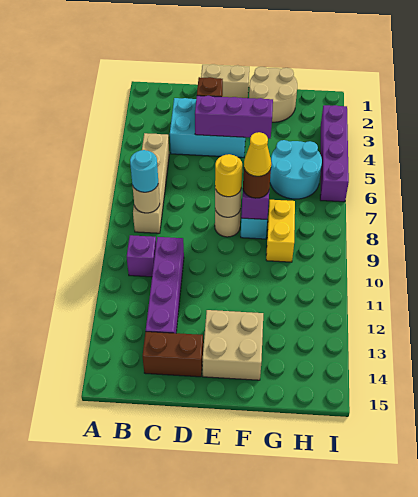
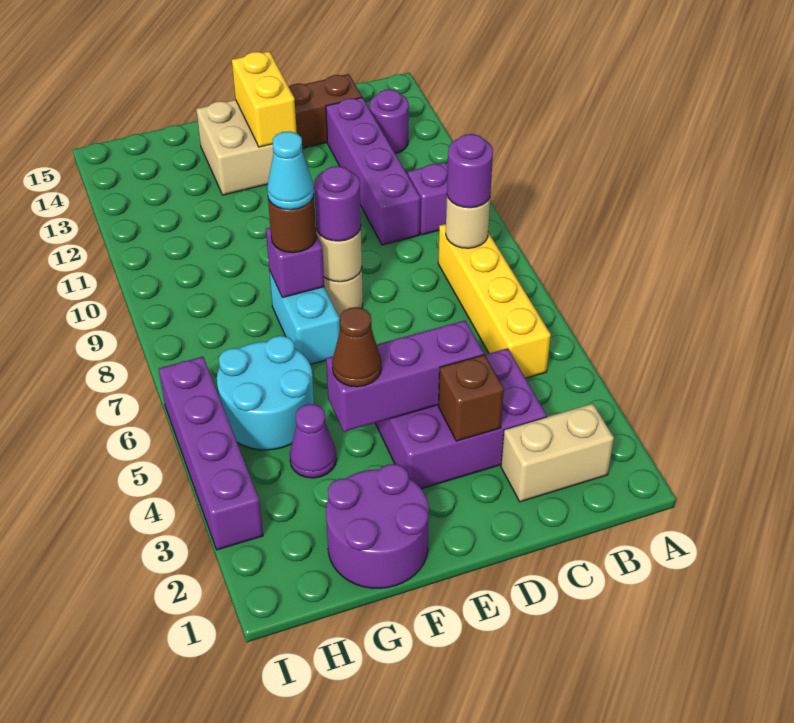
tan 1x4 brick [133,133,169,233] -> yellow 1x4 brick [438,224,551,378]
cyan 1x1 round brick [130,150,158,192] -> purple 1x1 round brick [447,134,493,208]
none -> purple 1x1 round brick [370,89,409,153]
cyan 2x3 brick [170,98,245,158] -> purple 2x3 brick [375,348,547,489]
tan 1x2 brick [201,64,249,98] -> tan 1x2 brick moved to [501,404,614,502]
yellow 1x1 round brick [215,154,242,197] -> purple 1x1 round brick [314,166,361,241]
tan 2x2 round brick [249,67,297,122] -> purple 2x2 round brick [326,464,429,588]
none -> brown 1x1 cone [332,307,381,387]
yellow 1x1 cone [244,132,271,176] -> cyan 1x1 cone [267,131,314,210]
none -> purple 1x1 cone [290,404,337,478]
yellow 1x2 brick [266,200,295,262] -> yellow 1x2 brick moved to [232,51,297,147]

